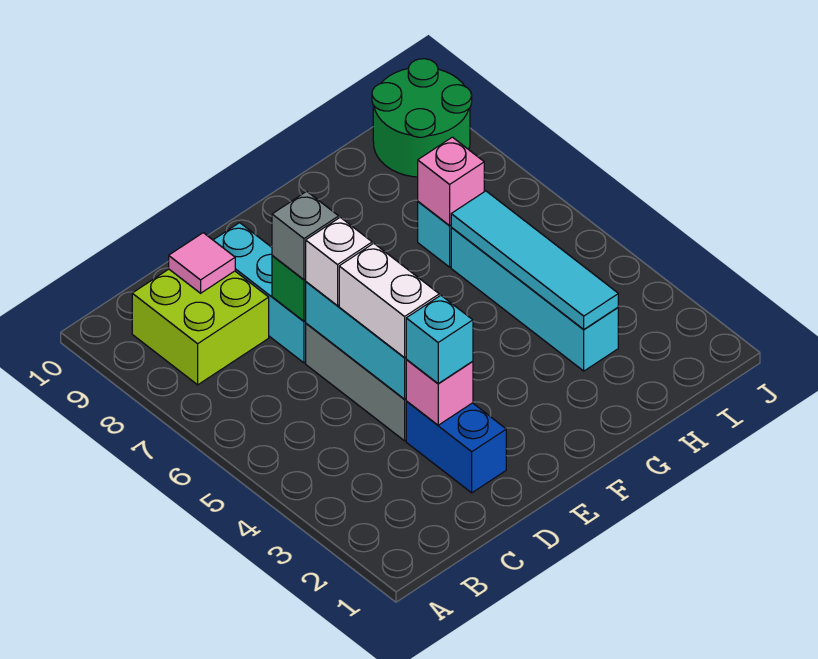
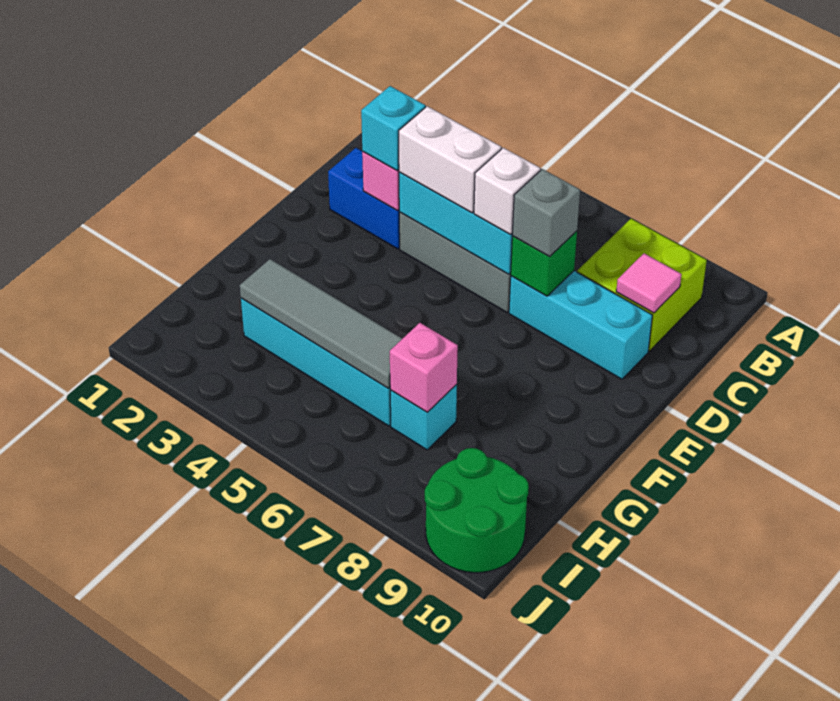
cyan 1x4 tile [451,191,618,329] -> grey 1x4 tile [240,259,402,388]

